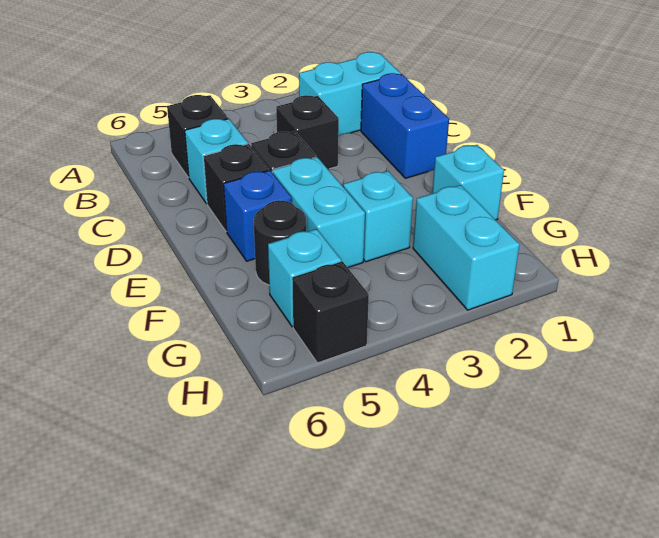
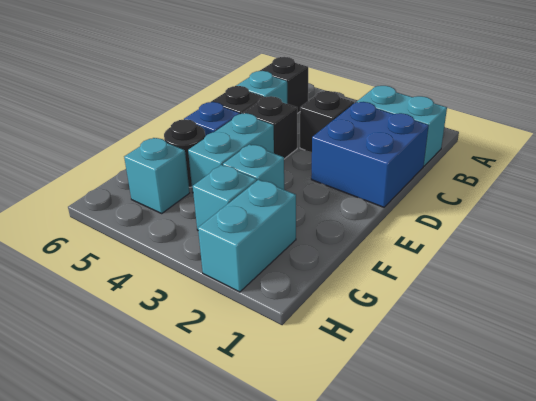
blue 1x2 brick [361,73,449,178] -> blue 2x2 brick [311,102,429,207]
cyan 1x1 brick [432,145,504,220] -> cyan 1x1 brick moved to [193,165,257,230]
black 1x1 brick [292,261,369,363] -> none

